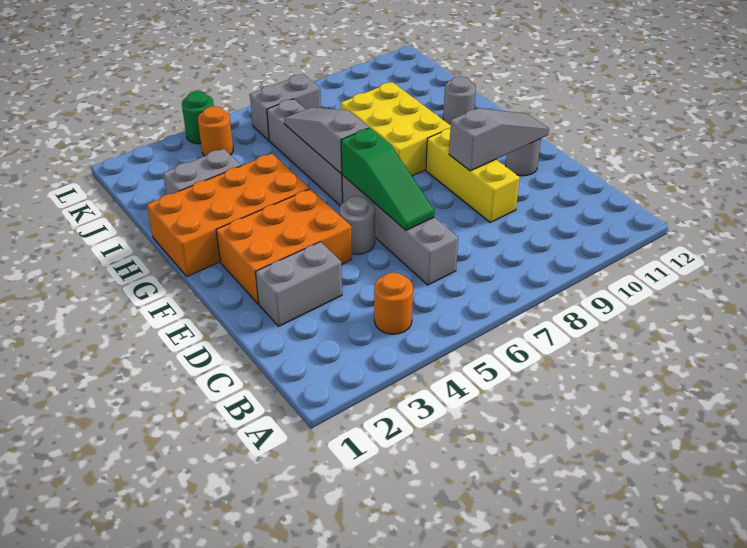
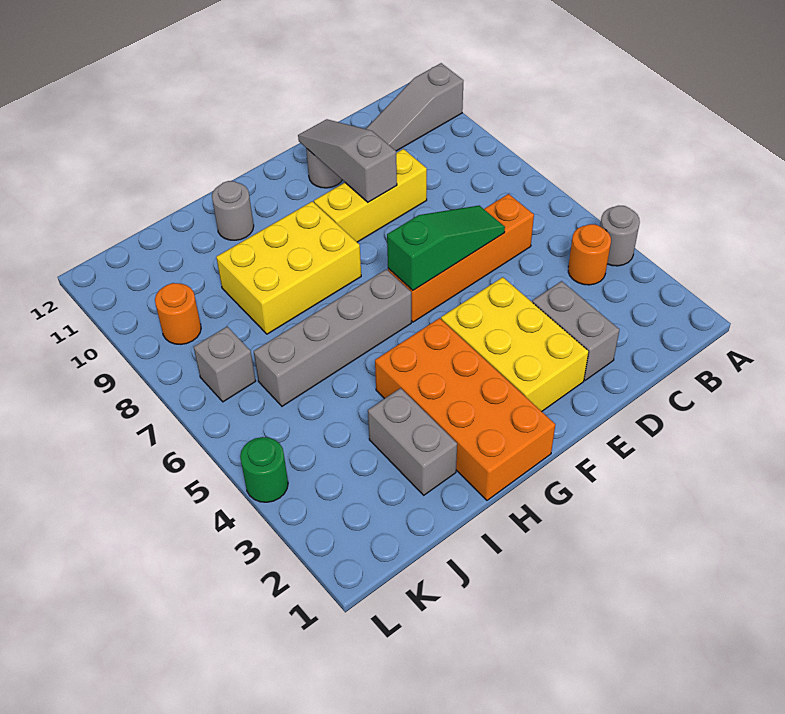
grey 1x4 brick [342,175,458,285] -> orange 1x4 brick [388,194,534,322]
orange 2x3 brick [216,189,352,304] -> yellow 2x3 brick [441,277,589,411]
grey 1x1 round brick [339,196,375,254] -> grey 1x1 round brick moved to [600,206,640,266]
grey 1x3 slope [284,107,369,174] -> grey 1x3 slope moved to [366,63,464,151]
orange 1x1 round brick [198,106,233,156] -> orange 1x1 round brick moved to [155,283,201,344]
grey 1x2 brick [250,74,321,140] -> grey 1x1 brick [194,327,256,402]

